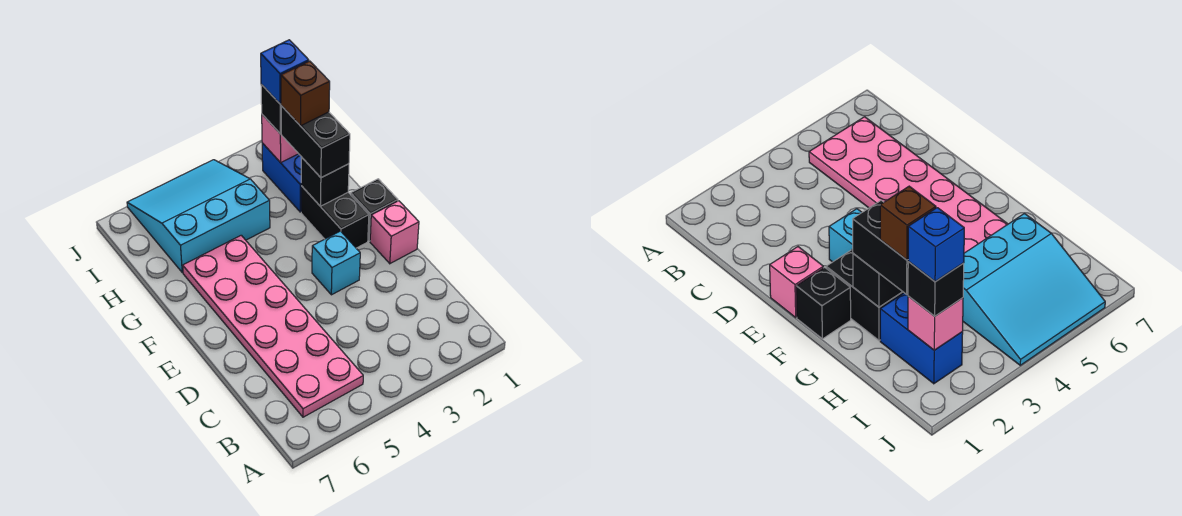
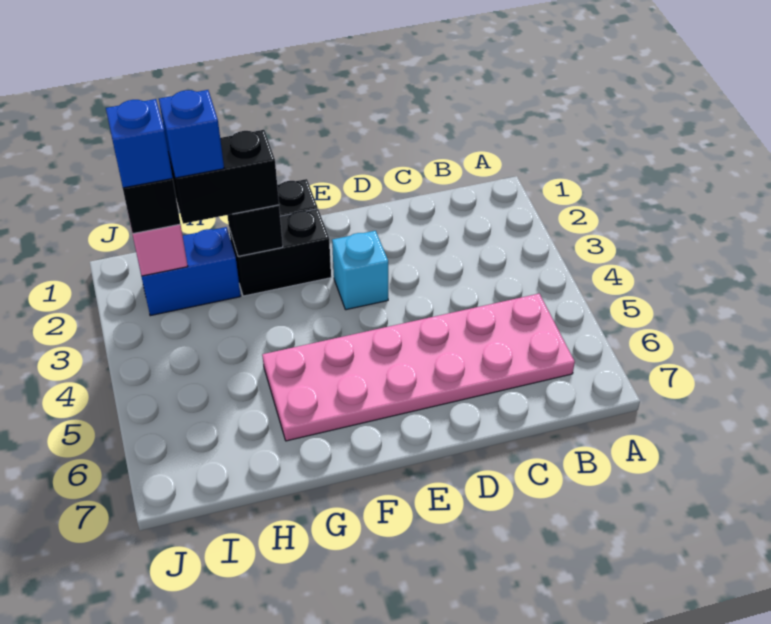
pink 1x1 brick [370,201,419,264] -> none
brown 1x1 brick [281,61,330,126] -> blue 1x1 brick [159,90,224,178]
cyan 3x3 slope [127,160,270,273] -> none

